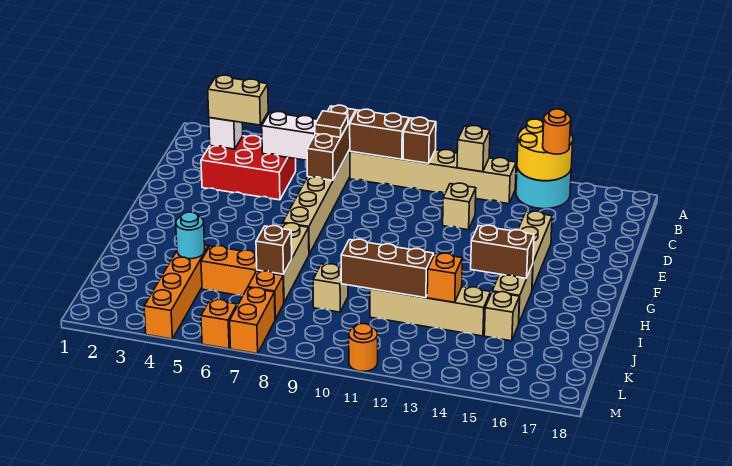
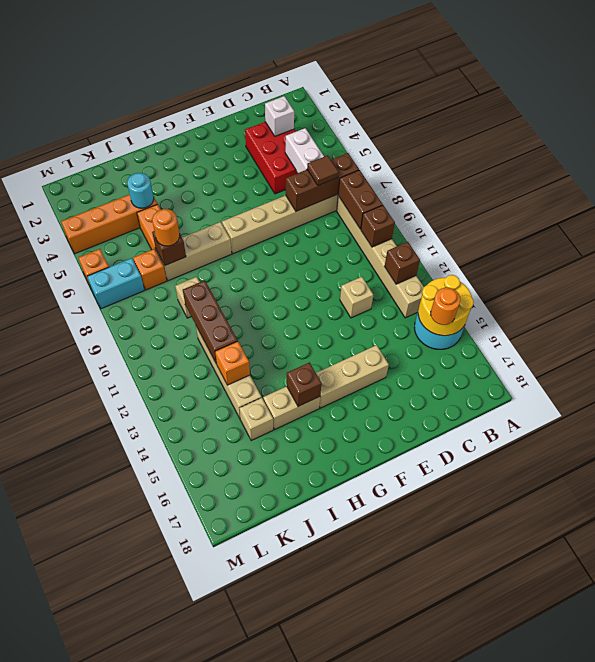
tan 1x1 brick [457,126,490,172] -> brown 1x1 brick [384,242,420,284]
tan 1x2 brick [208,75,268,125] -> none
brown 1x2 brick [471,225,534,278] -> brown 1x1 brick [287,362,321,406]
orange 1x2 brick [230,288,275,354] -> cyan 1x2 brick [87,258,145,309]
orange 1x1 round brick [349,324,378,371] -> orange 1x1 round brick moved to [152,209,180,246]

